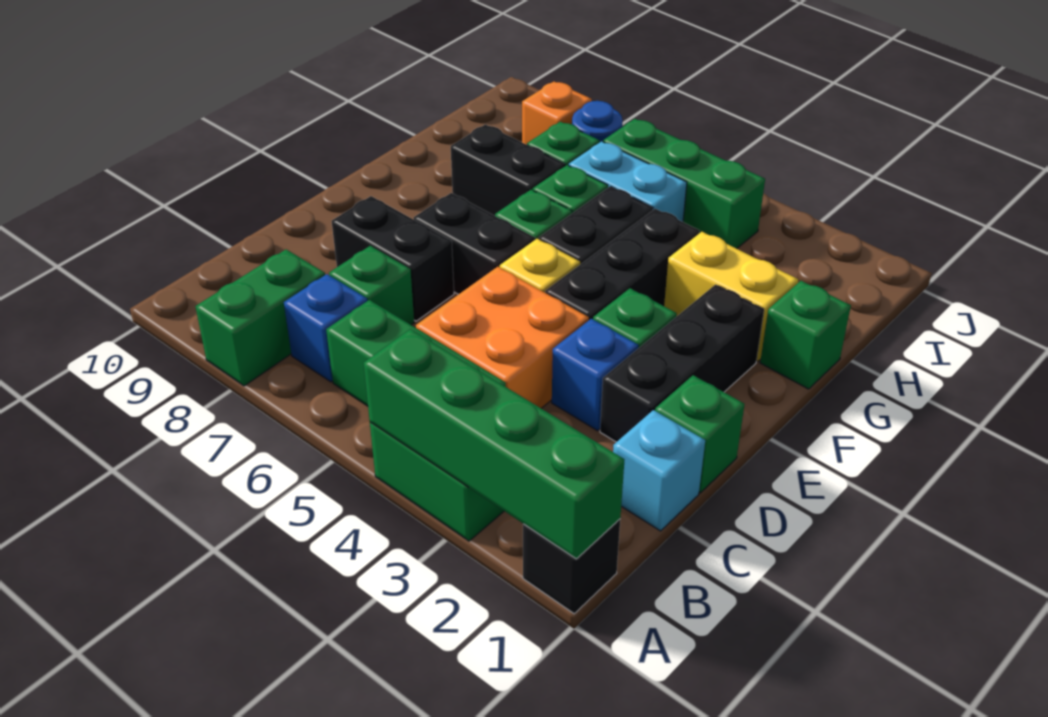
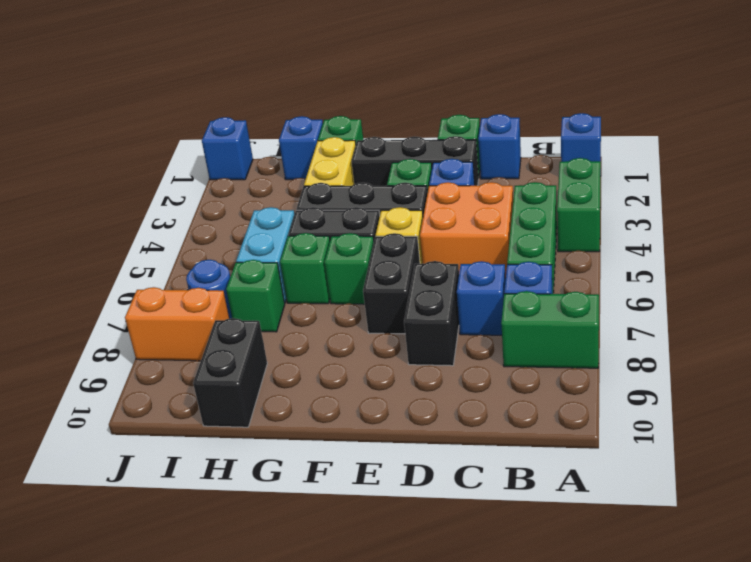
black 1x1 brick [523,519,620,614] -> blue 1x1 brick [561,113,601,175]
green 1x4 brick [364,329,624,559] -> none
cyan 1x1 brick [613,410,705,531] -> blue 1x1 brick [478,114,521,179]
green 1x1 brick [329,246,414,325] -> blue 1x1 brick [457,261,506,335]
black 1x2 brick [451,124,565,216] -> black 1x2 brick moved to [193,318,267,427]
none -> blue 1x1 brick [279,116,323,180]
green 1x3 brick [603,119,765,249] -> none
orange 1x1 brick [522,82,592,145] -> orange 1x2 brick [125,287,229,361]
none -> blue 1x1 brick [202,117,253,180]

